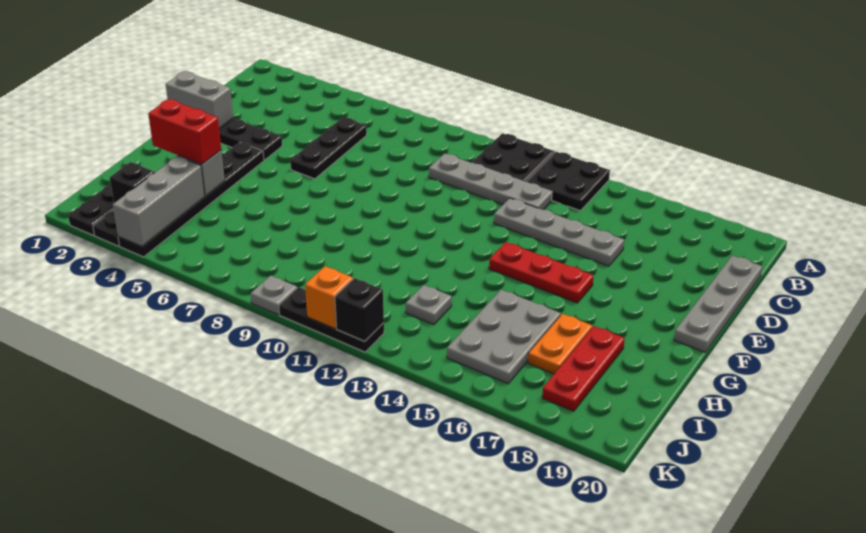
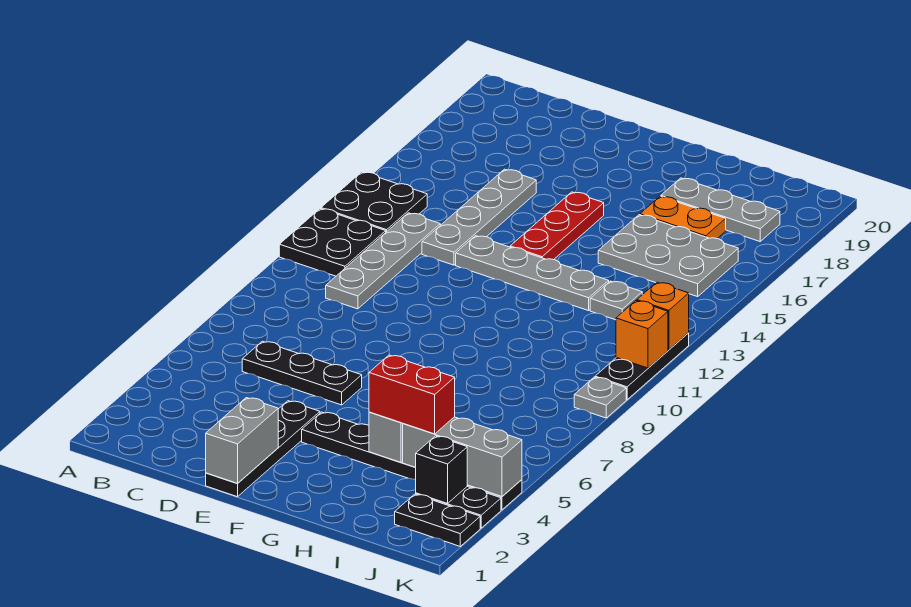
grey 1x4 plate [674,255,762,352] -> grey 1x4 plate moved to [456,236,609,311]
red 1x2 brick [148,99,221,164] -> red 1x2 brick turned to [369,355,455,434]
red 1x3 plate [542,326,625,411] -> grey 1x3 plate [661,178,780,241]
black 1x1 brick [335,278,384,341] -> orange 1x1 brick [637,282,689,350]

